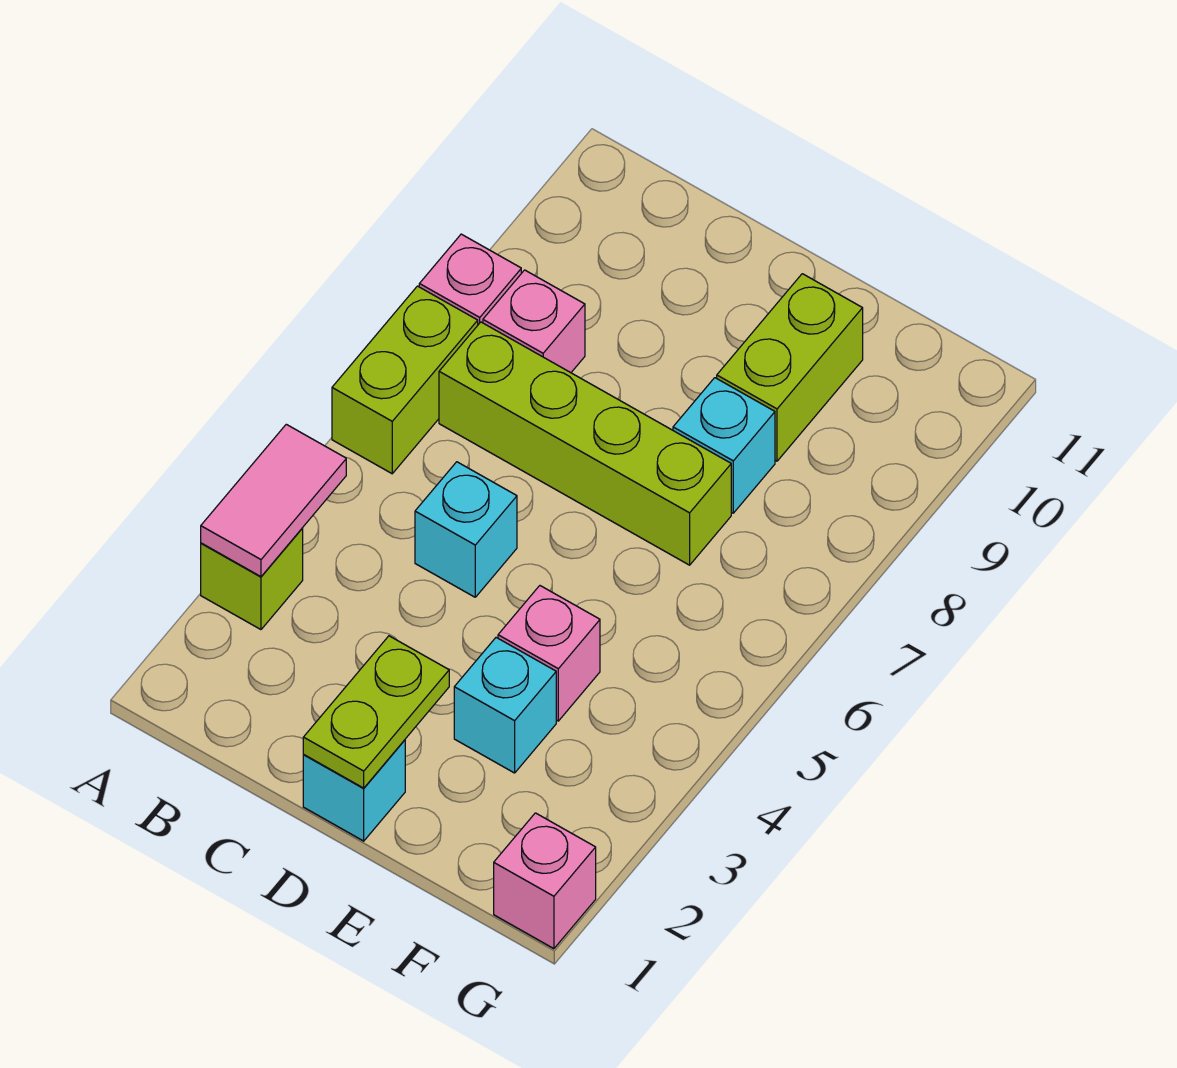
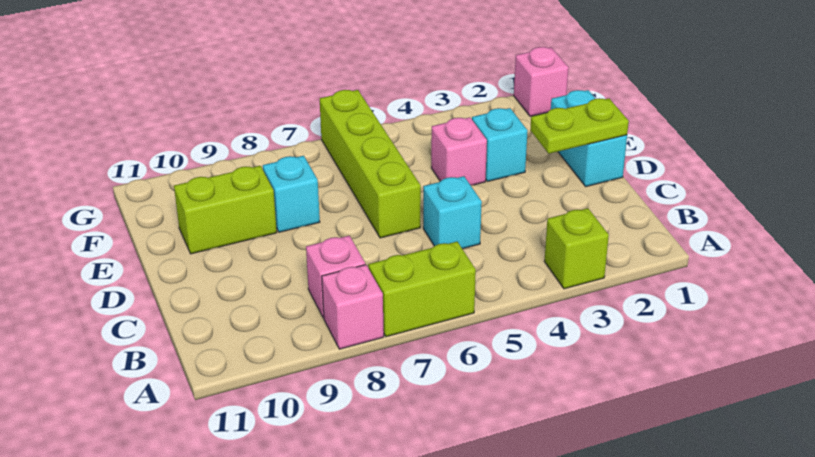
pink 1x2 tile [201,424,346,577] -> none
lime 1x4 brick [439,322,731,565] -> lime 1x4 brick moved to [320,90,421,238]
cyan 1x1 brick [303,740,405,841] -> cyan 1x2 brick [551,90,627,187]

